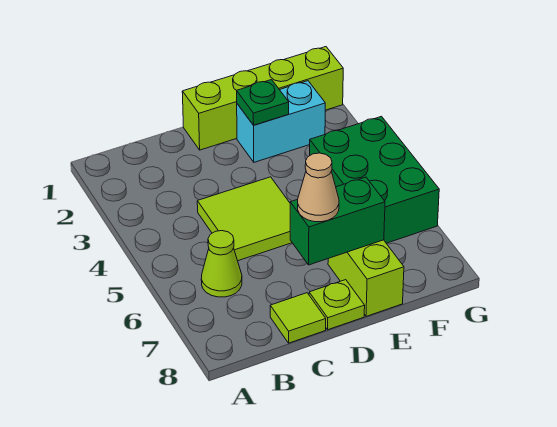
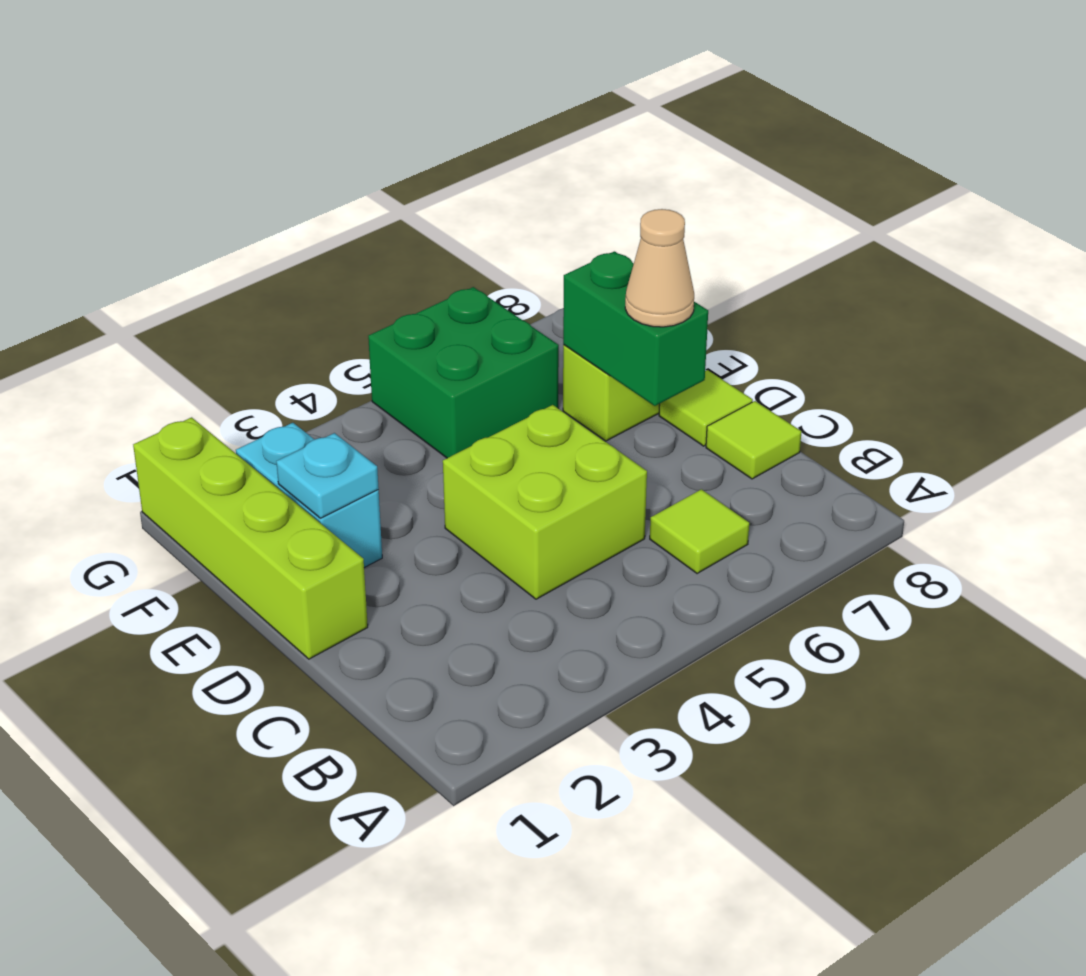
lime 1x1 cone [201,231,242,297] -> lime 1x1 tile [650,489,749,574]
lime 2x2 tile [197,177,292,261] -> lime 2x2 brick [443,405,647,599]
lime 1x1 plate [309,280,365,330] -> lime 1x1 tile [659,370,753,446]
green 1x1 plate [237,80,289,125] -> cyan 1x1 plate [276,433,379,518]
green 2x3 brick [310,116,439,243] -> green 2x2 brick [368,287,559,458]

